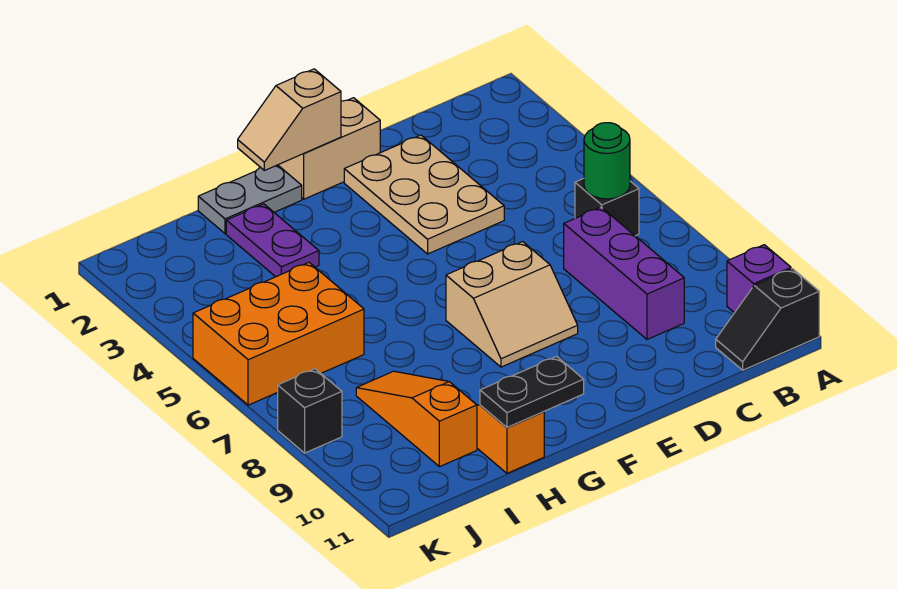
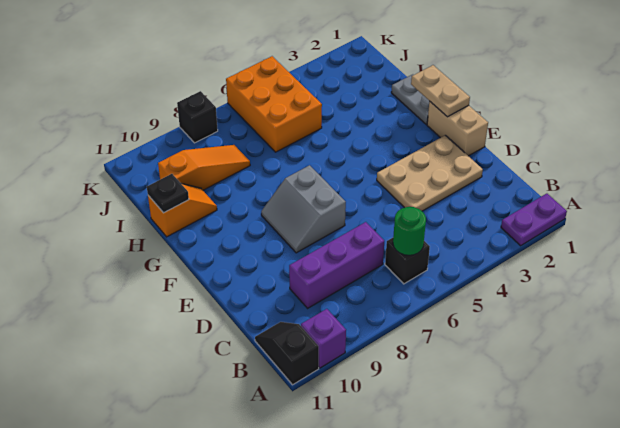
tan 2x2 slope [446,242,578,367] -> grey 2x2 slope [261,165,346,253]
tan 1x2 slope [238,69,341,171] -> tan 1x2 plate [411,65,470,117]
black 1x2 plate [480,357,584,427] -> black 1x1 plate [147,174,189,213]
purple 1x2 plate [226,204,319,277] -> purple 1x2 plate moved to [501,194,567,246]

